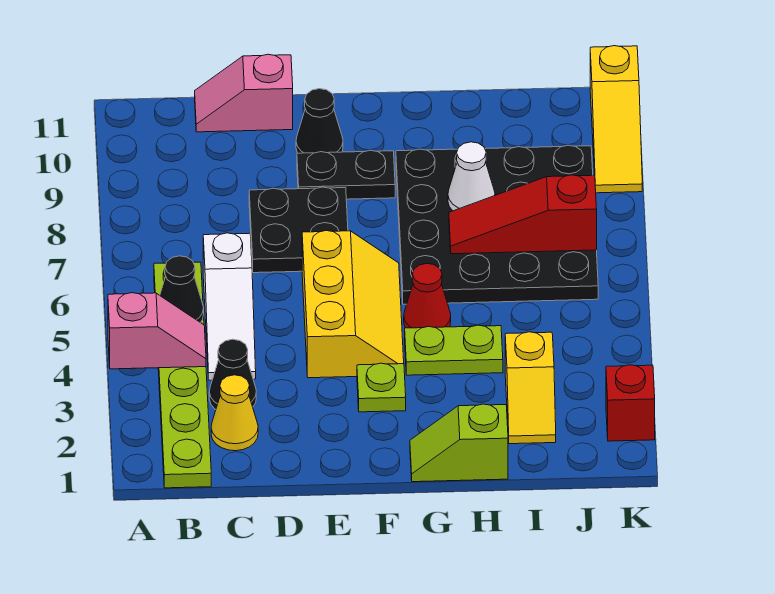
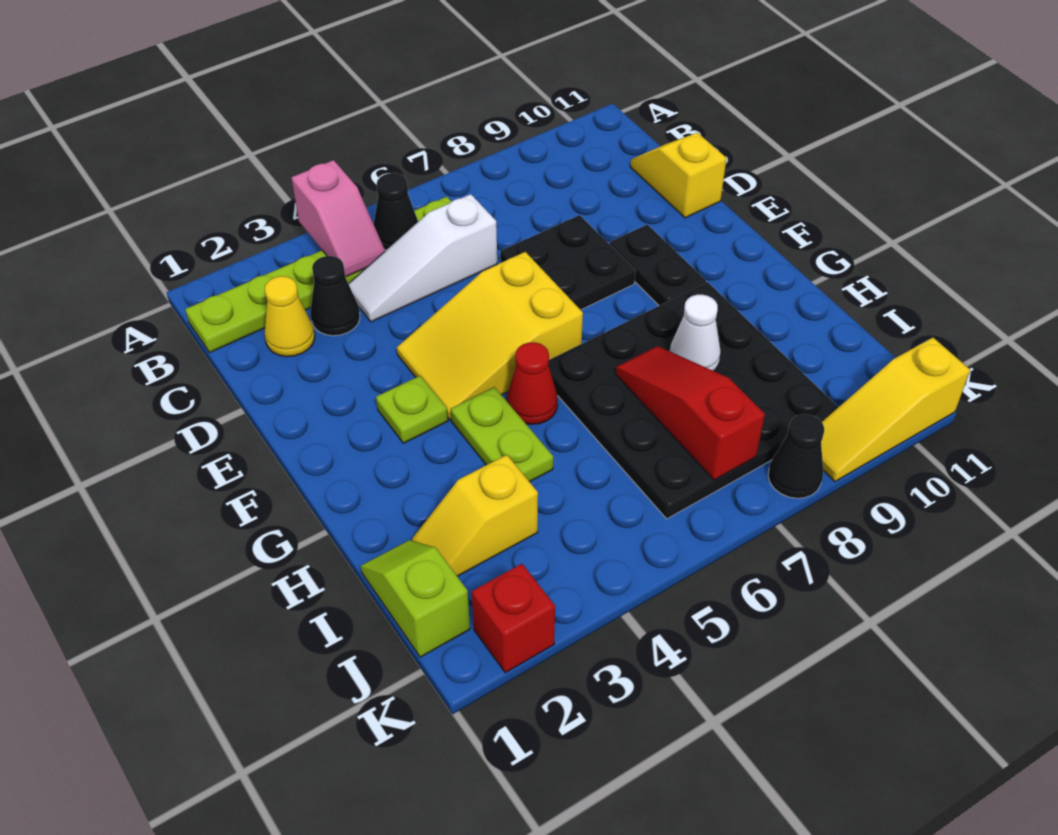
pink 1x2 slope [195,54,293,132] -> yellow 1x2 slope [630,133,727,218]
yellow 2x3 slope [302,231,404,378] -> yellow 2x3 slope turned to [397,252,583,420]
black 1x1 cone [296,89,343,153] -> black 1x1 cone moved to [768,414,824,498]
lime 1x2 slope [410,404,508,482] -> lime 1x2 slope moved to [361,540,470,657]

